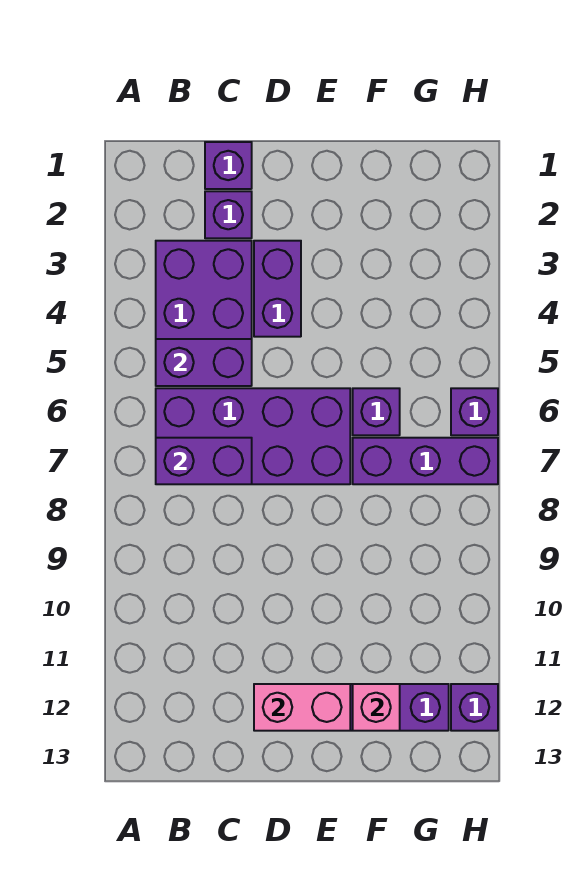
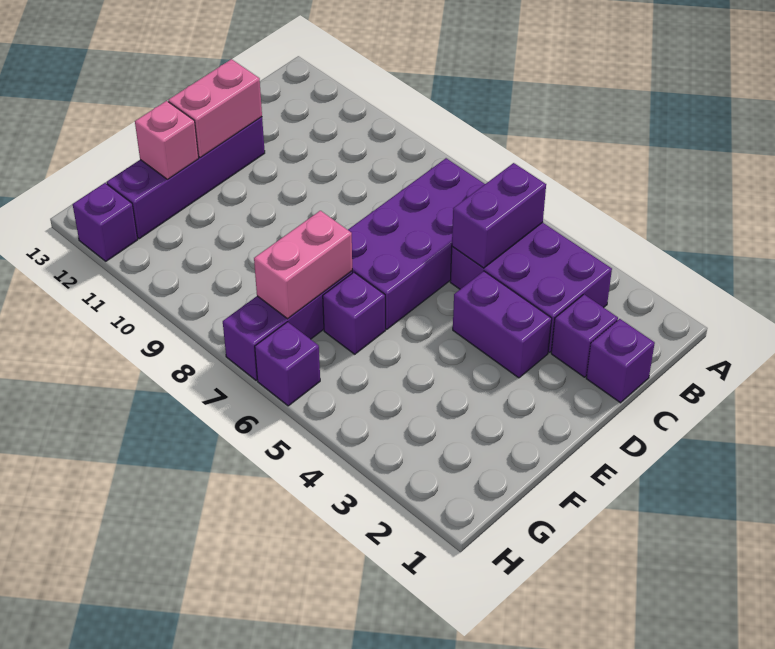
purple 1x2 brick [156,438,252,484] -> none
none -> pink 1x2 brick [254,211,352,319]

